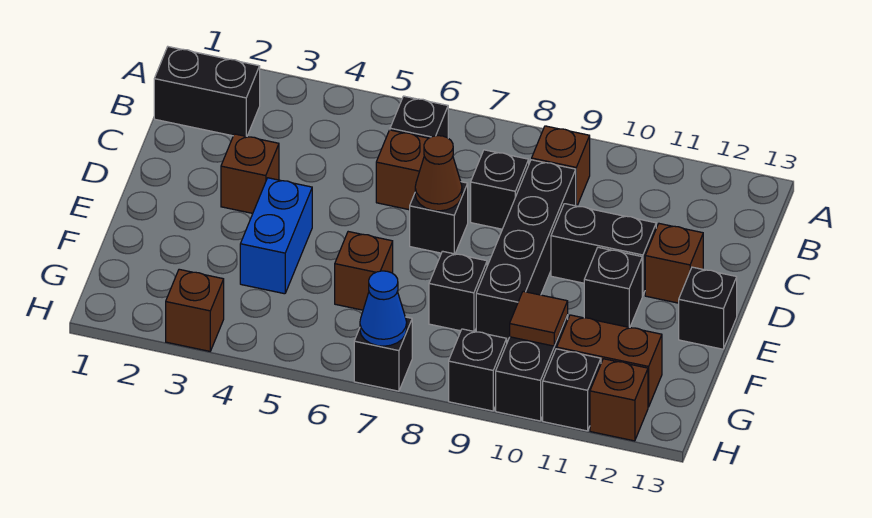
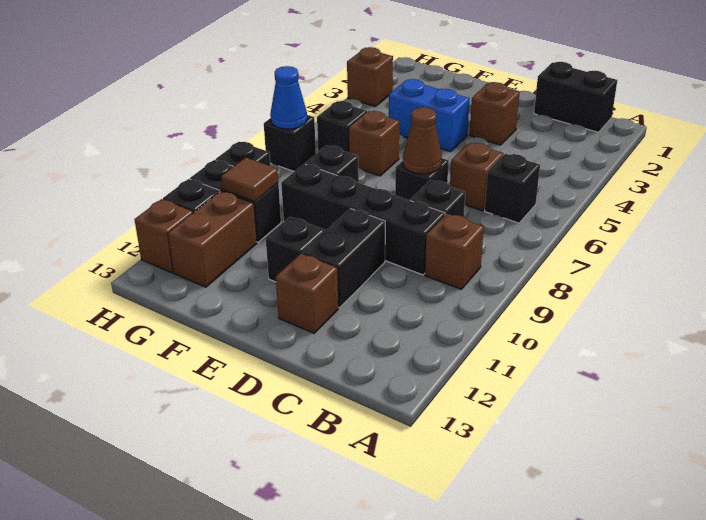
black 1x2 brick [154,47,260,137] -> black 1x2 brick turned to [534,62,617,132]
black 1x1 brick [679,267,737,349] -> black 1x1 brick moved to [317,101,367,153]

